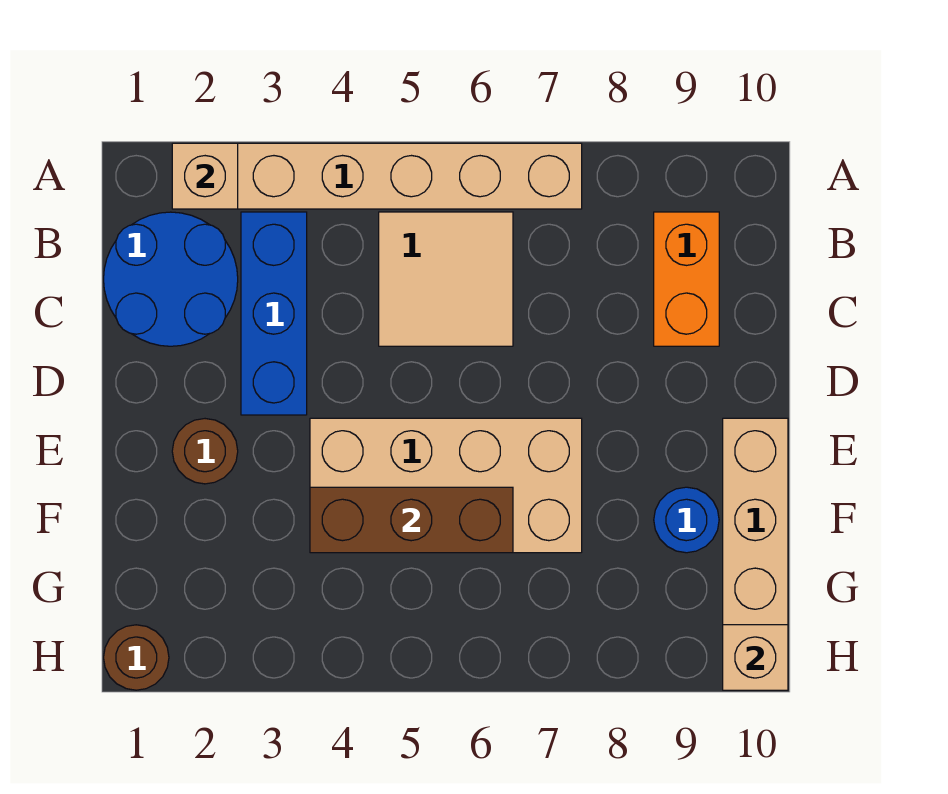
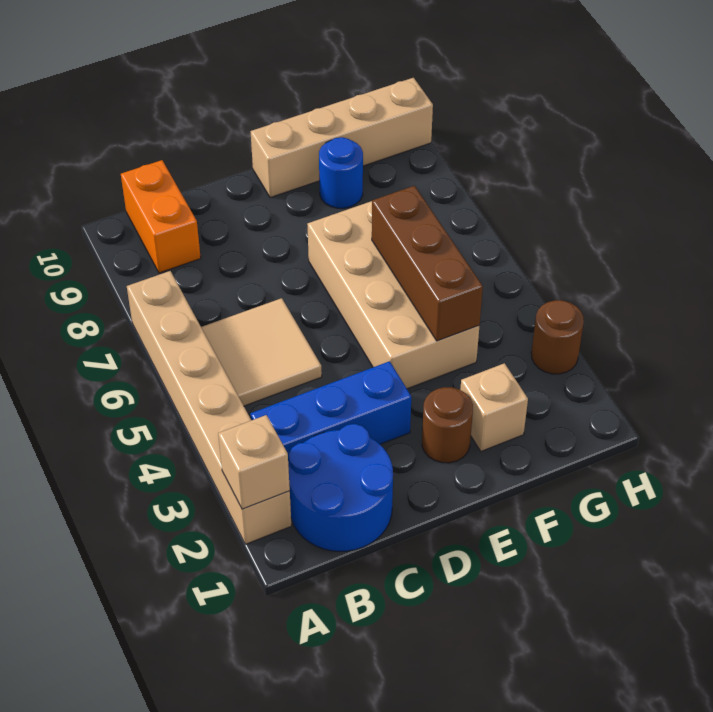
orange 1x2 brick [654,212,719,346] -> orange 1x2 brick turned to [121,160,201,273]
brown 1x1 round brick [104,625,169,690] -> brown 1x1 round brick moved to [531,300,584,374]
tan 1x1 brick [723,625,788,690] -> tan 1x1 brick moved to [460,363,528,451]

